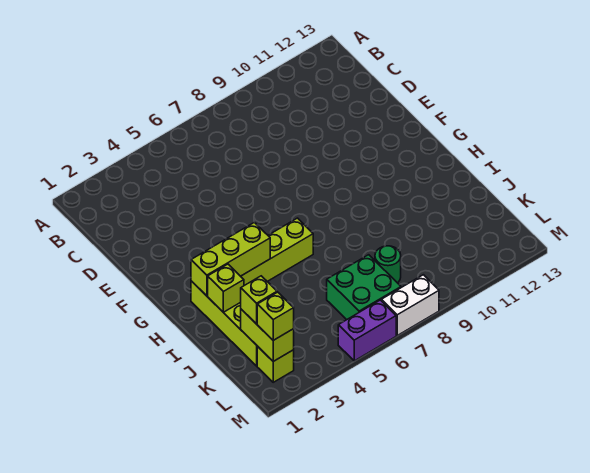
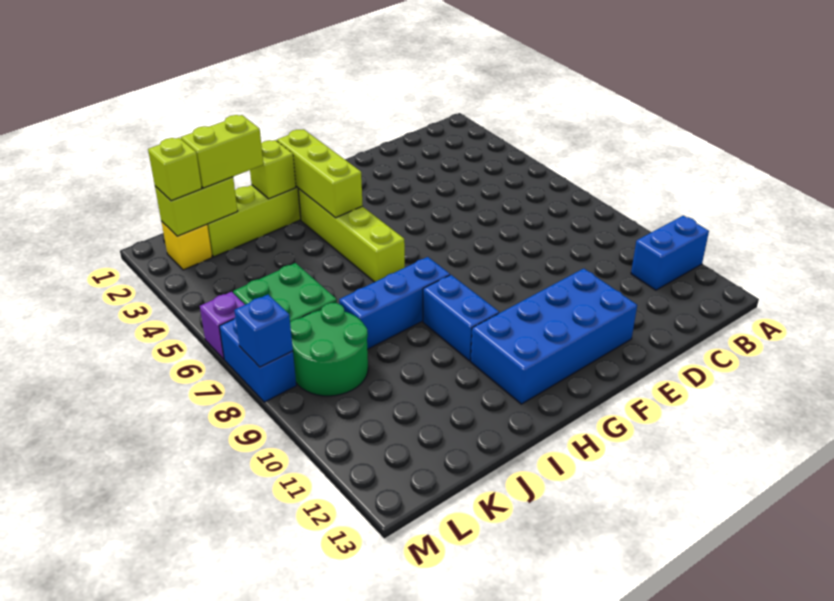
none -> blue 1x2 brick [631,216,709,290]
none -> blue 2x4 brick [471,269,637,404]
none -> blue 1x3 brick [339,257,450,349]
none -> blue 1x2 brick [423,275,499,361]
lime 1x1 brick [241,276,277,324] -> lime 1x2 brick [181,115,263,188]
green 1x1 round brick [375,246,401,283] -> green 2x2 round brick [290,303,368,396]
lime 1x1 brick [257,347,294,382] -> yellow 1x1 brick [161,221,212,270]
purple 1x2 brick [338,300,396,361] -> purple 1x1 brick [200,292,245,359]
white 1x2 brick [381,275,439,335] -> blue 1x2 brick [219,318,296,402]
none -> blue 1x1 brick [234,295,293,367]

